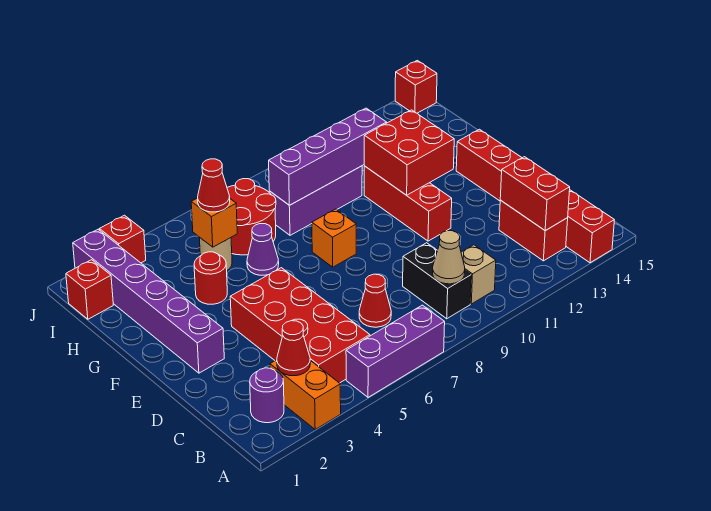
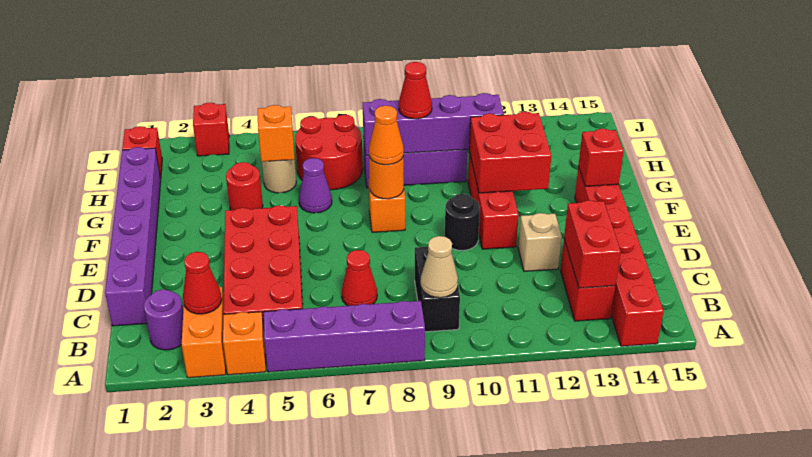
none -> orange 1x1 brick [223,312,266,375]
purple 1x3 brick [346,305,445,397] -> purple 1x4 brick [264,301,425,372]
tan 1x1 brick [461,245,496,304] -> tan 1x1 brick moved to [518,213,562,271]
purple 1x6 brick [73,229,224,373] -> purple 1x6 brick moved to [105,147,161,326]
none -> black 1x1 round brick [445,194,480,250]
none -> orange 1x1 round brick [369,156,404,199]
none -> orange 1x1 cone [369,106,404,165]
red 1x1 cone [198,159,230,212] -> red 1x1 cone moved to [399,62,432,119]
red 1x1 brick [395,60,437,113] -> red 1x1 brick moved to [578,129,624,186]

